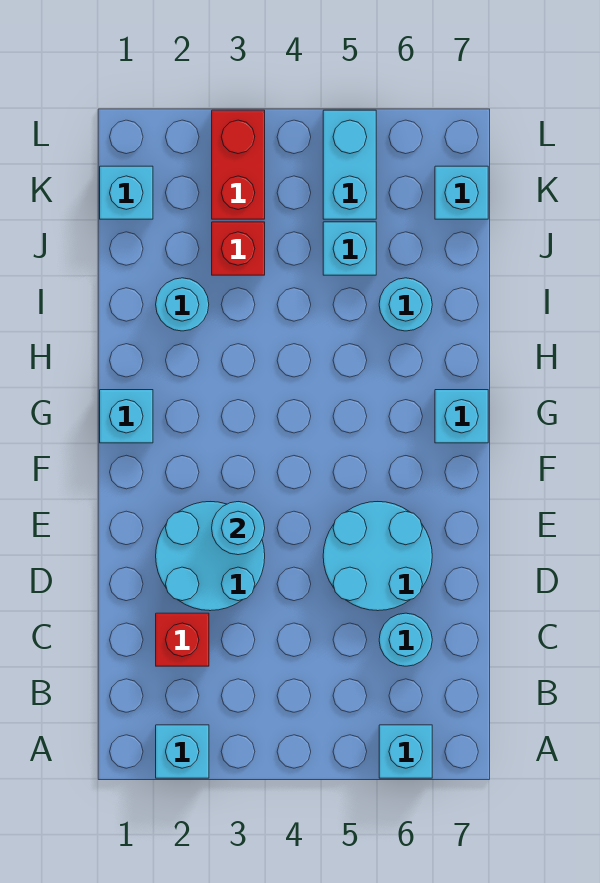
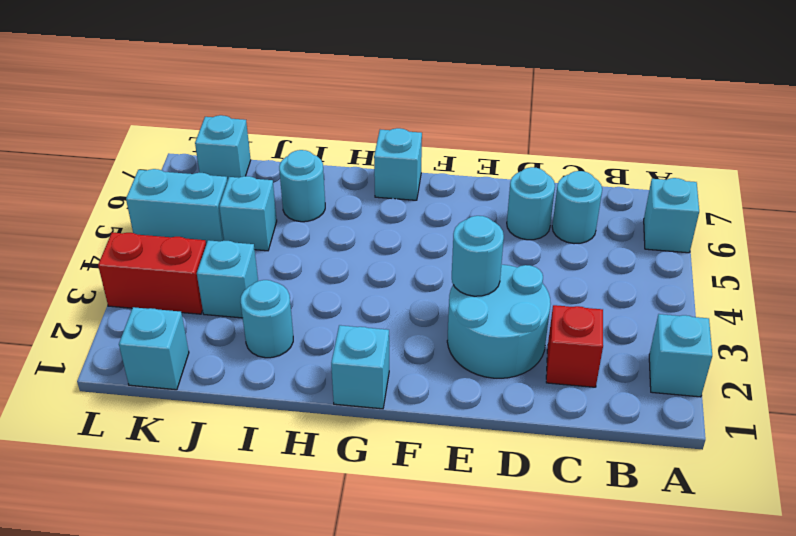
cyan 2x2 round brick [323,502,432,611] -> cyan 1x1 round brick [507,167,555,240]
red 1x1 brick [212,222,265,275] -> cyan 1x1 brick [197,240,258,318]

